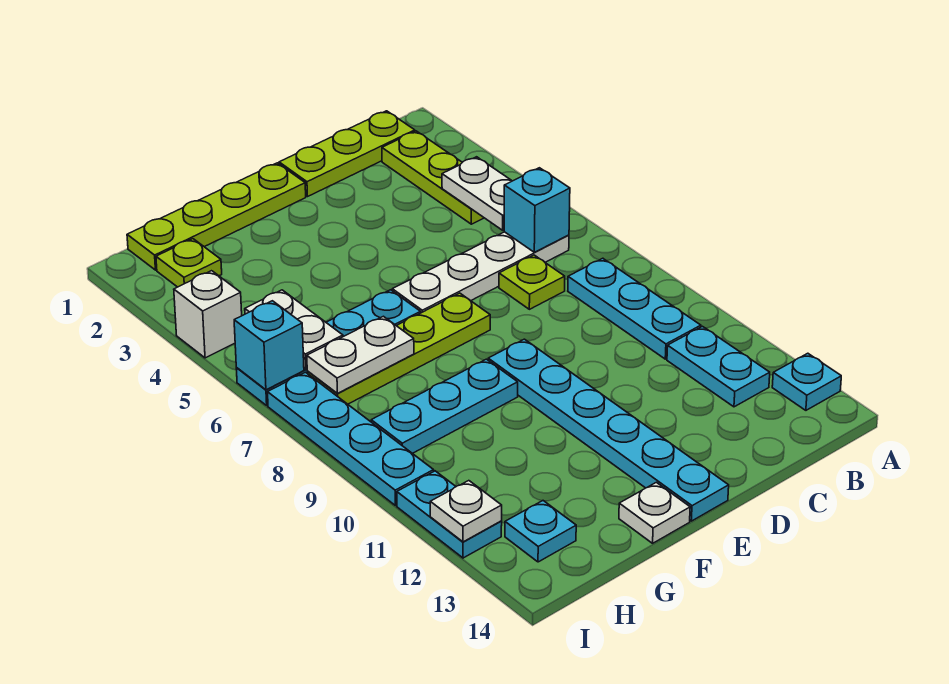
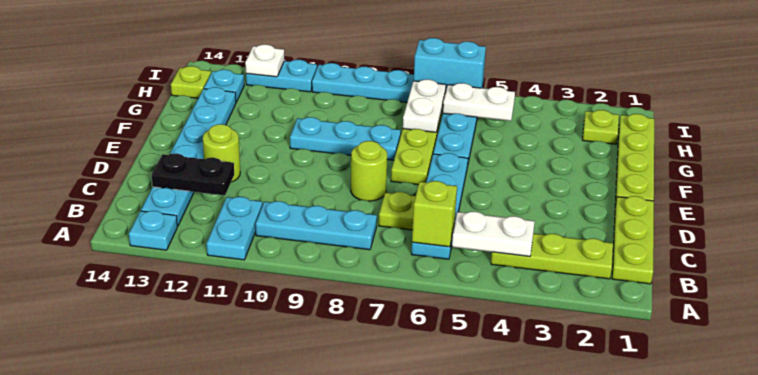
white 1x4 plate [392,232,569,313] -> cyan 1x4 plate [411,153,468,259]
cyan 1x1 brick [504,168,570,252] -> lime 1x1 brick [412,181,457,247]
cyan 1x2 plate [667,326,770,407] -> cyan 1x2 plate turned to [207,197,263,260]
none -> black 1x2 plate [152,153,234,195]
none -> lime 1x1 round brick [351,141,387,201]
none -> lime 1x1 round brick [203,124,240,182]
cyan 1x6 plate [488,339,729,521] -> cyan 1x6 plate turned to [141,87,236,226]
cyan 1x3 plate [371,359,518,453] -> cyan 1x3 plate turned to [290,117,401,160]
white 1x1 plate [619,482,690,543] -> none
none -> lime 1x1 plate [171,66,211,98]
white 1x1 brick [174,271,242,358] -> none
cyan 1x1 brick [234,301,304,390] -> cyan 1x2 brick [414,38,486,89]

